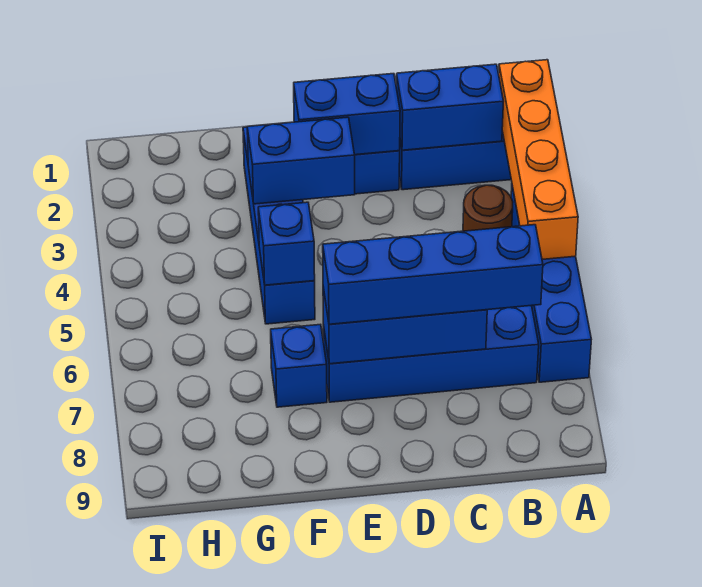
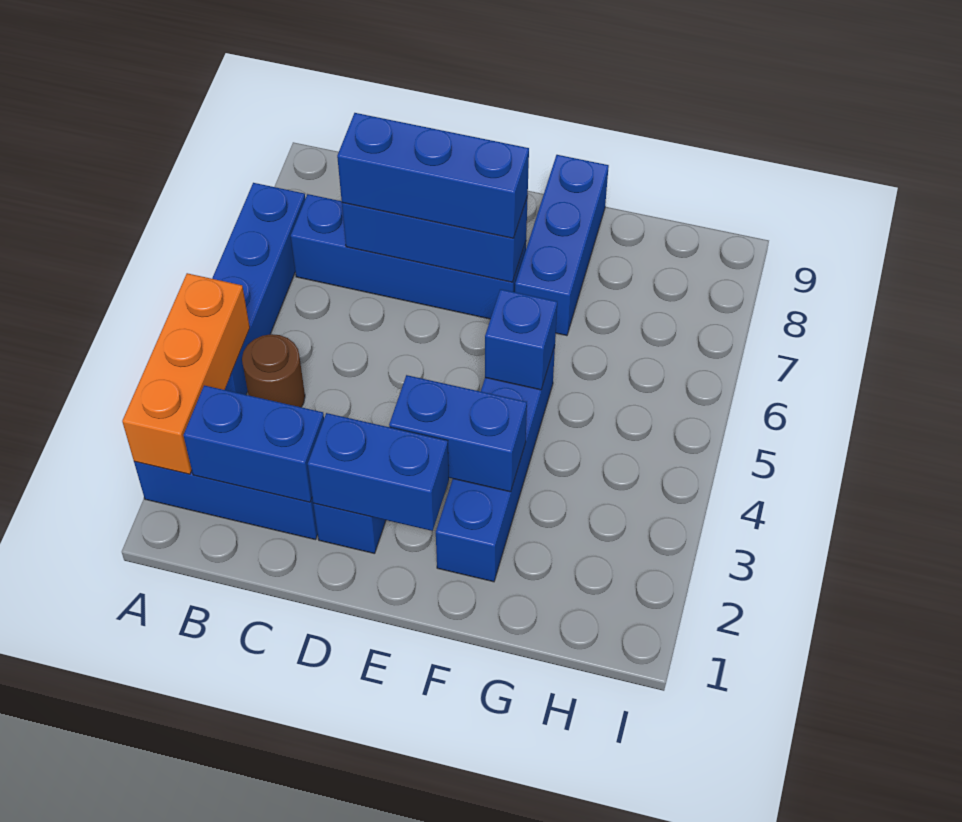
orange 1x4 brick [499,60,578,259] -> orange 1x3 brick [122,273,250,474]
blue 1x4 brick [323,225,543,324] -> blue 1x3 brick [337,113,529,238]
blue 1x1 brick [271,324,327,407] -> blue 1x3 brick [515,155,609,336]

